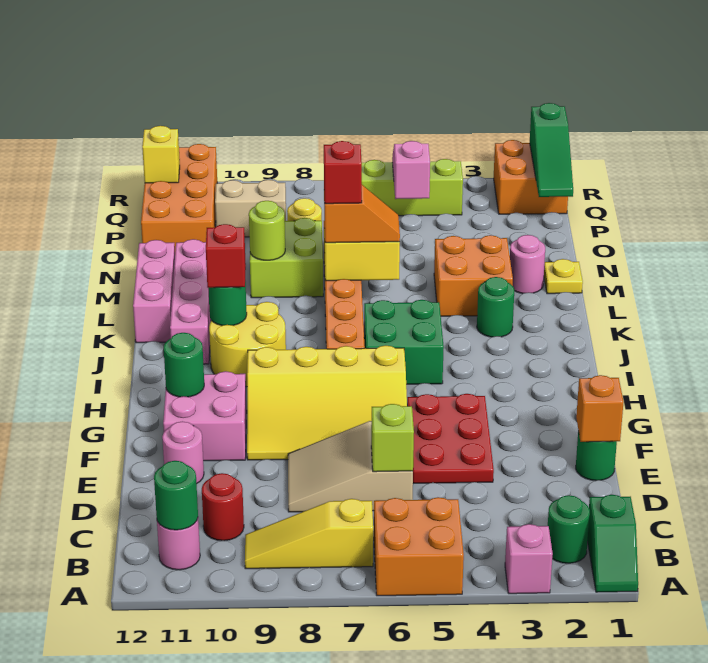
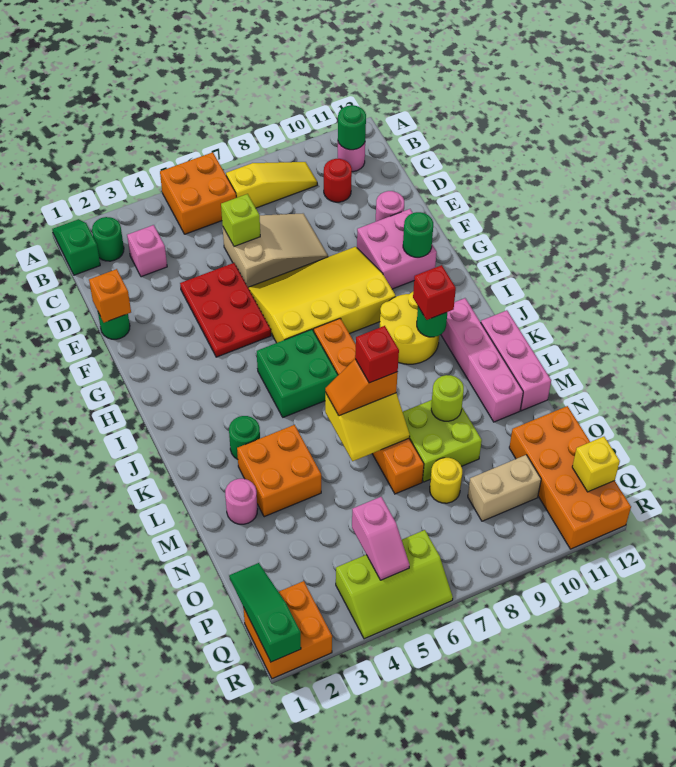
pink 1x1 brick [505,524,553,594] -> pink 1x1 brick moved to [127,225,167,277]
yellow 1x1 plate [544,259,583,294] -> none

